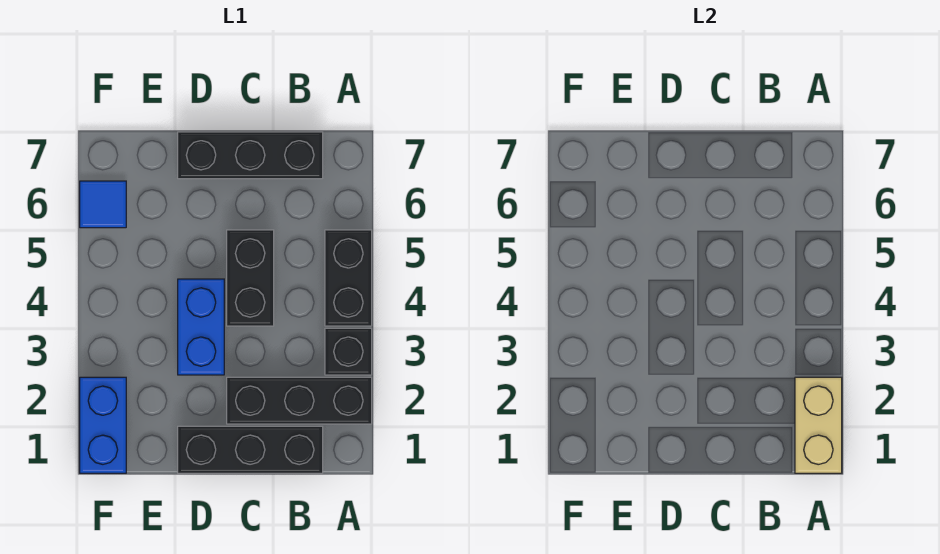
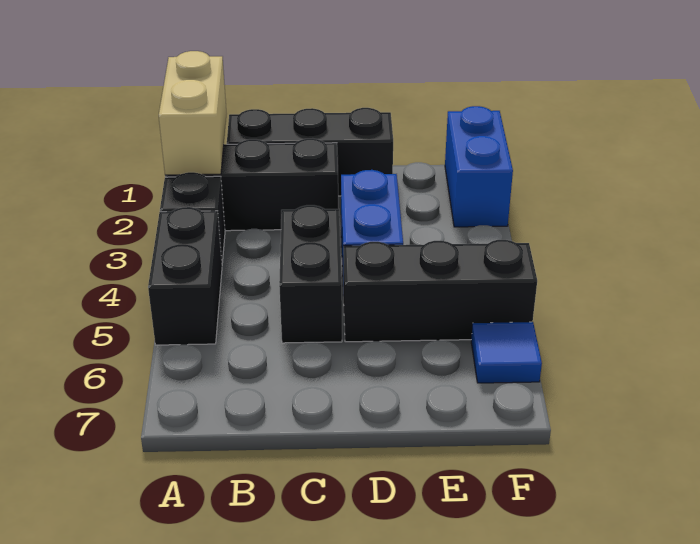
black 1x3 brick [178,132,323,179] -> black 1x3 brick moved to [344,239,537,342]

